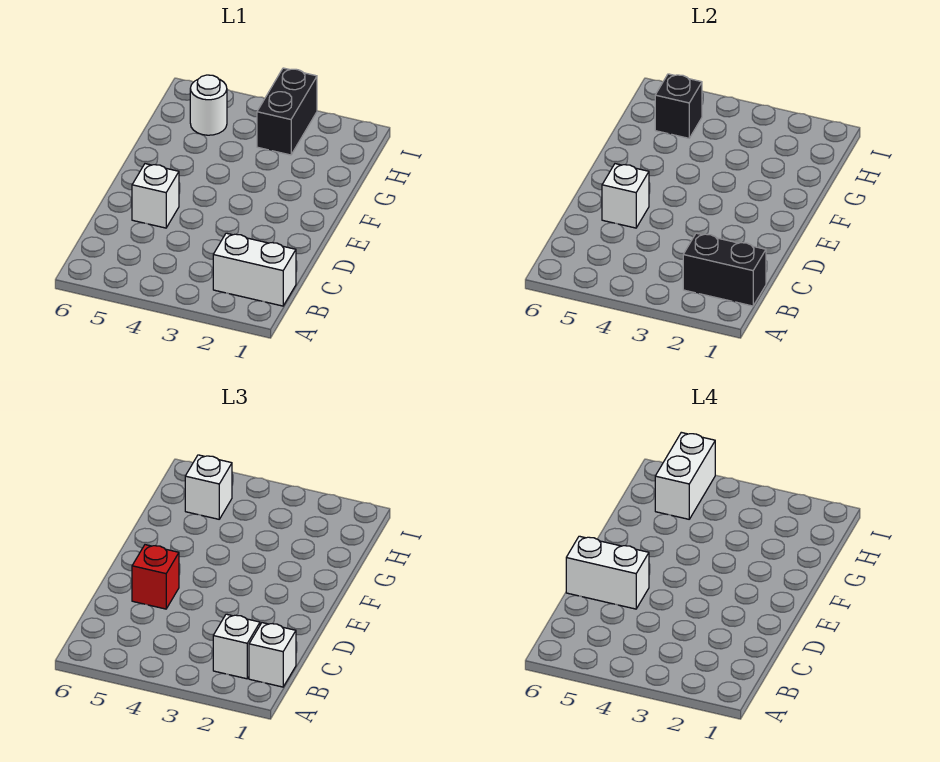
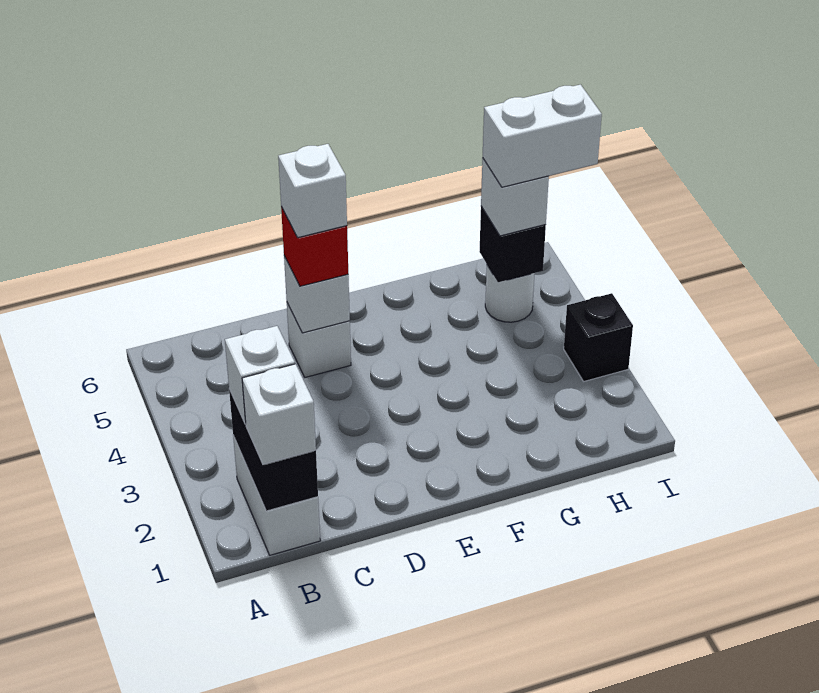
white 1x2 brick [566,536,649,609] -> white 1x1 brick [278,144,347,238]
black 1x2 brick [257,68,317,155] -> black 1x1 brick [564,293,633,381]

